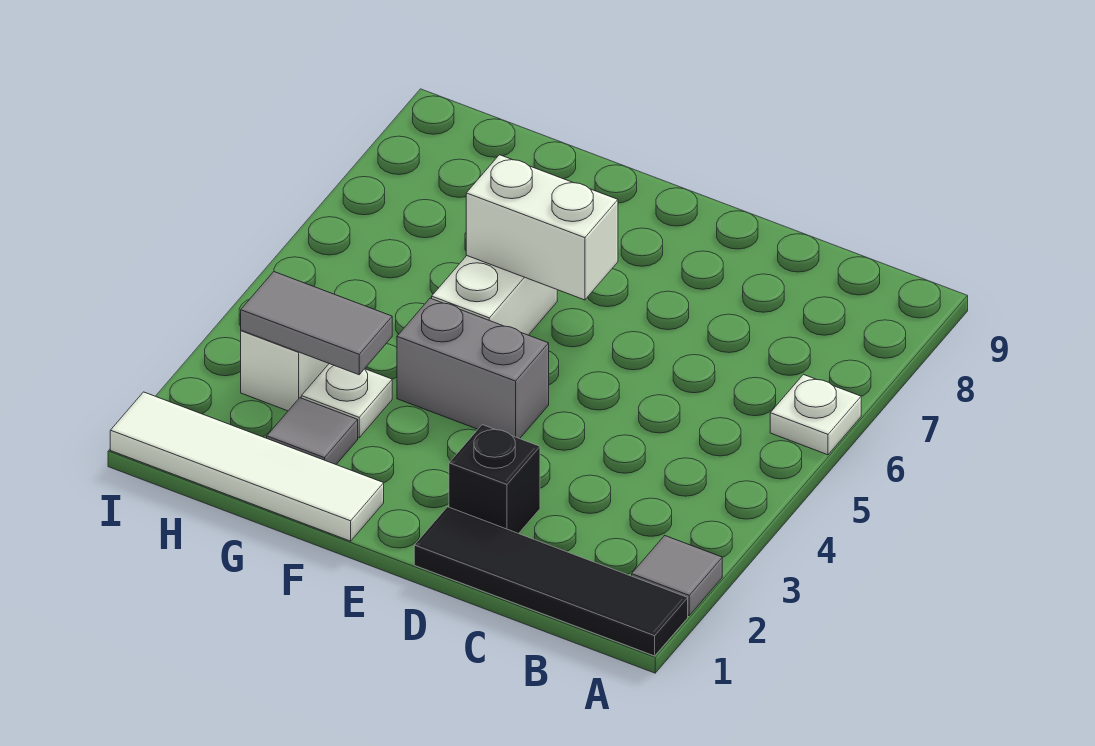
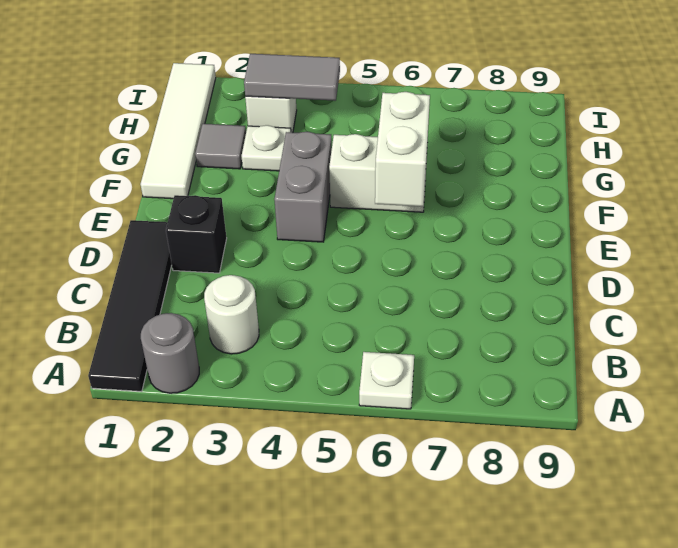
grey 1x1 tile [632,535,722,616] -> grey 1x1 round brick [141,313,199,393]
none -> white 1x1 round brick [204,275,259,354]
grey 1x2 tile [241,272,392,375] -> grey 1x2 tile turned to [244,54,340,101]

